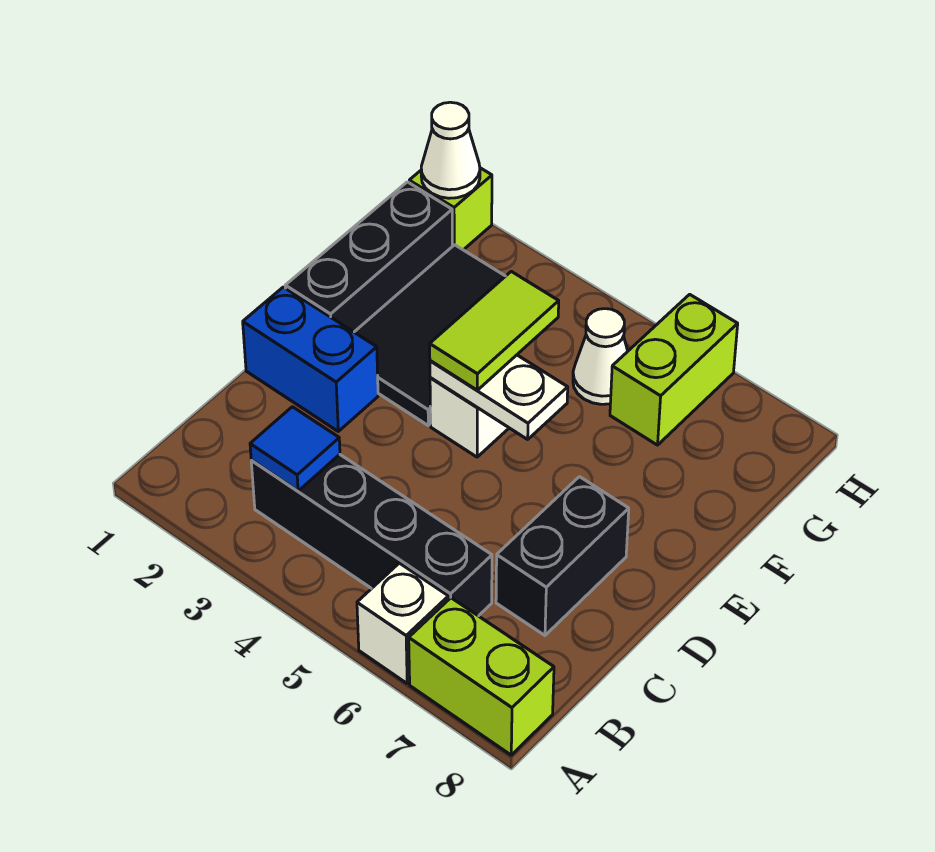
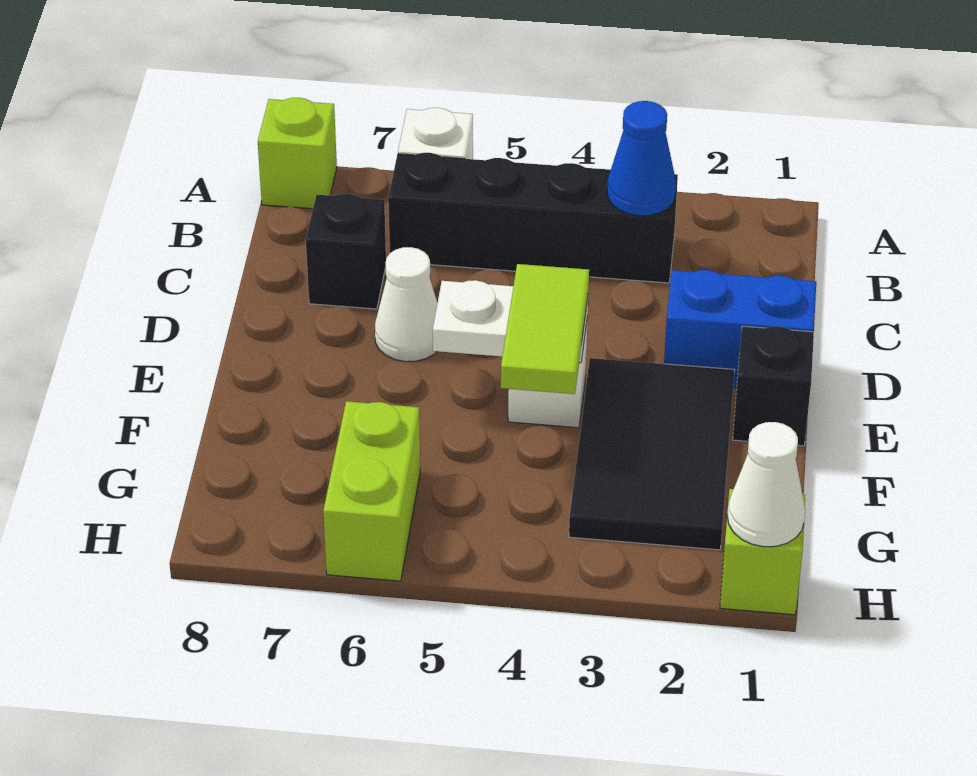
lime 1x2 brick [409,598,554,755] -> lime 1x1 brick [258,98,337,209]
blue 1x1 tile [250,407,340,491] -> blue 1x1 cone [607,101,676,216]
black 1x2 brick [496,477,629,635] -> black 1x1 brick [306,194,386,309]
black 1x3 brick [285,182,452,332] -> black 1x1 brick [733,326,814,446]
white 1x1 cone [573,309,628,404] -> white 1x1 cone moved to [375,247,437,362]

